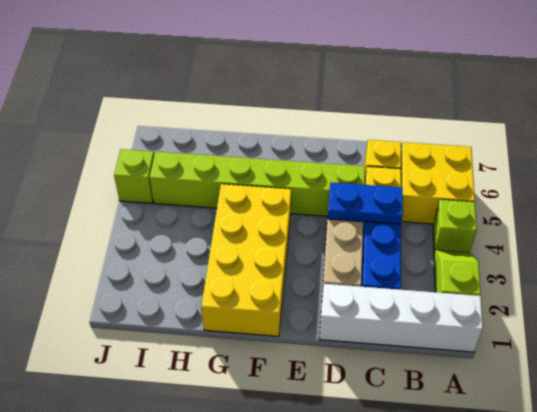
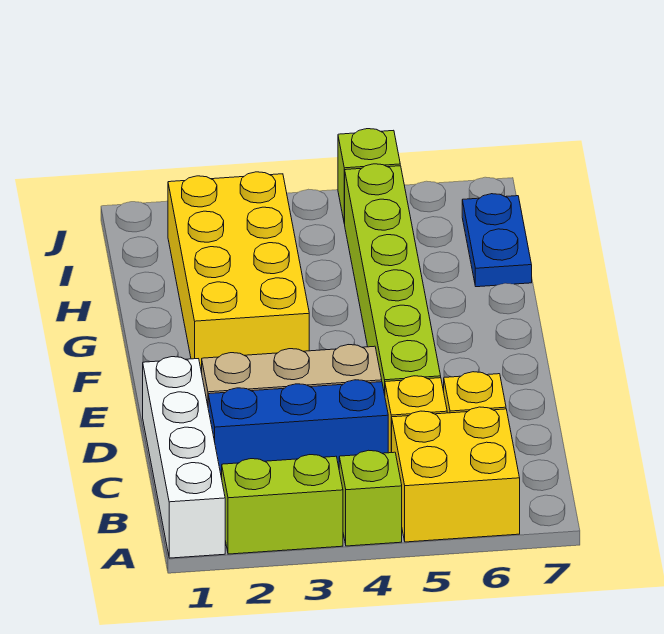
lime 1x2 slope [434,250,481,296] -> lime 1x2 brick [222,455,343,554]
blue 1x2 plate [328,182,403,224] -> blue 1x2 plate moved to [462,194,532,287]
yellow 2x4 brick [201,184,291,336] -> yellow 2x4 brick turned to [168,172,309,373]

